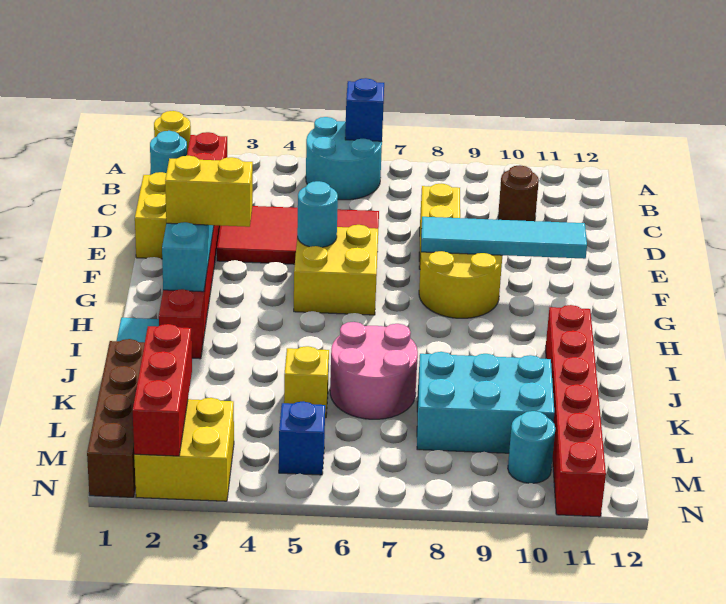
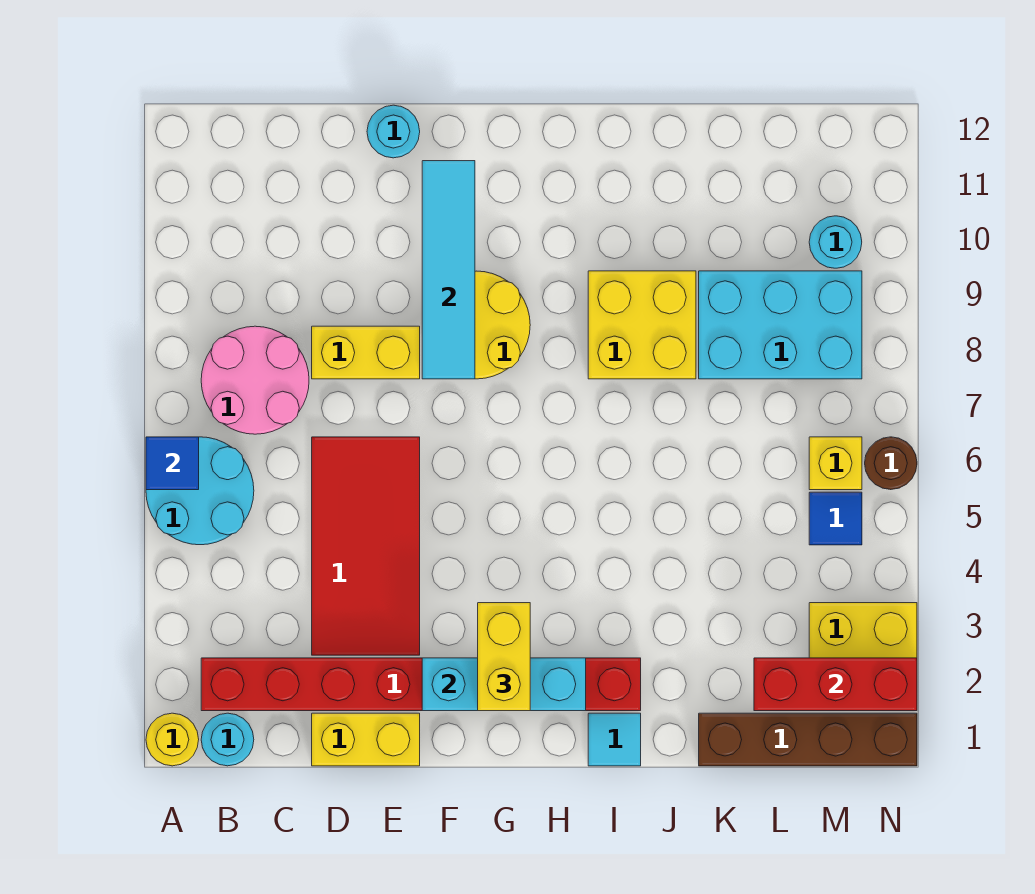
blue 1x1 brick [345,78,384,141] -> blue 1x1 tile [146,437,199,490]
brown 1x1 round brick [498,165,539,221] -> brown 1x1 round brick moved to [865,437,917,490]
yellow 2x2 brick [294,225,378,315] -> yellow 2x2 brick moved to [588,271,696,379]
cyan 1x1 round brick [297,181,338,247] -> cyan 1x1 round brick moved to [367,105,420,158]
red 1x6 brick [546,305,606,517] -> none
pink 2x2 round brick [330,322,418,419] -> pink 2x2 round brick moved to [201,326,309,434]
yellow 1x1 brick [284,346,329,418] -> yellow 1x1 brick moved to [809,437,862,490]
cyan 2x3 brick [417,352,554,453] -> cyan 2x3 brick turned to [699,271,862,379]
blue 1x1 brick [279,401,325,475] -> blue 1x1 tile [809,492,862,545]

